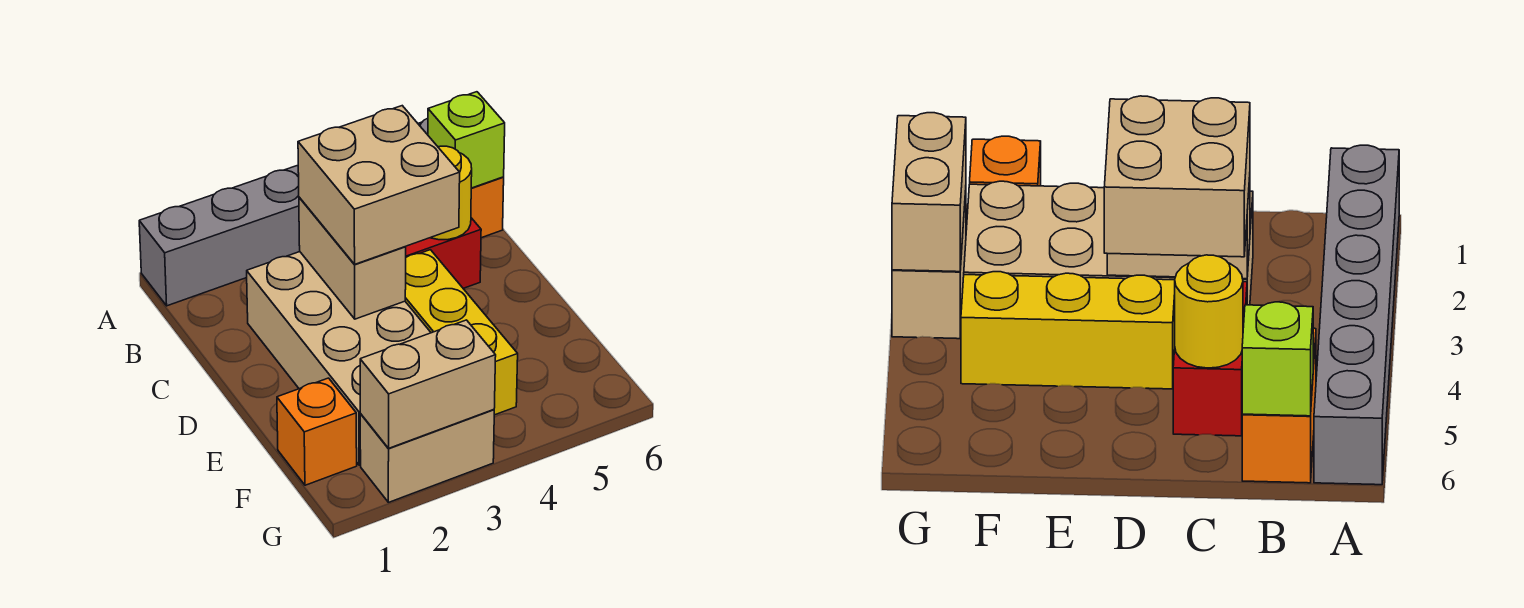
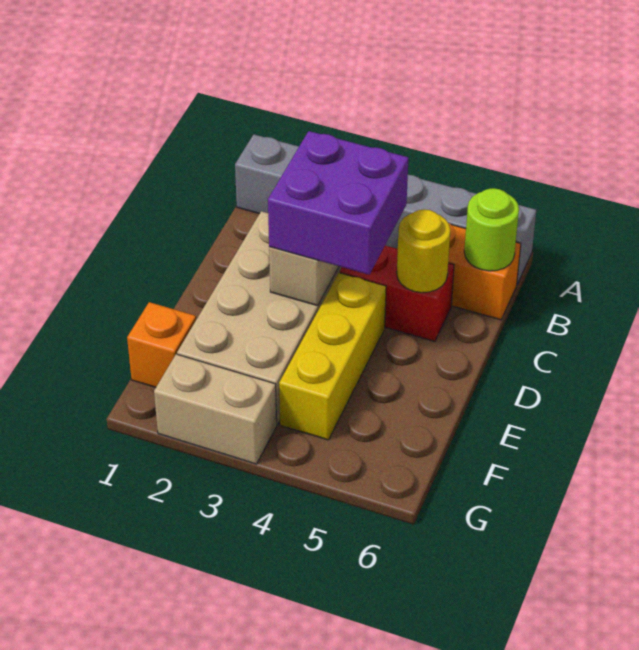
lime 1x1 brick [428,92,505,188] -> lime 1x1 round brick [464,188,519,271]
tan 2x2 brick [298,106,460,264] -> purple 2x2 brick [268,131,409,275]
tan 1x2 brick [360,320,496,448] -> none

